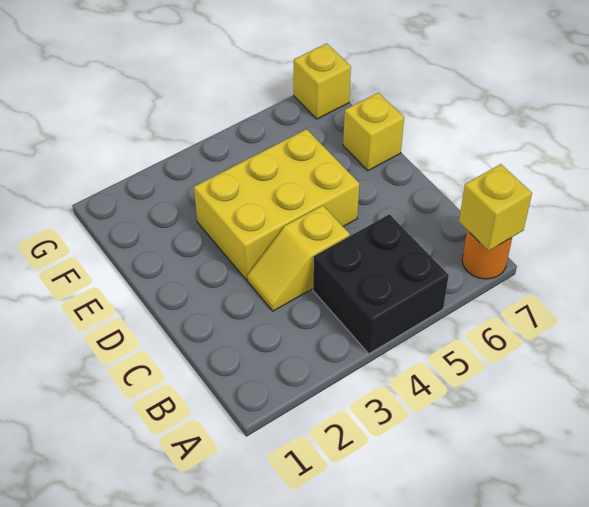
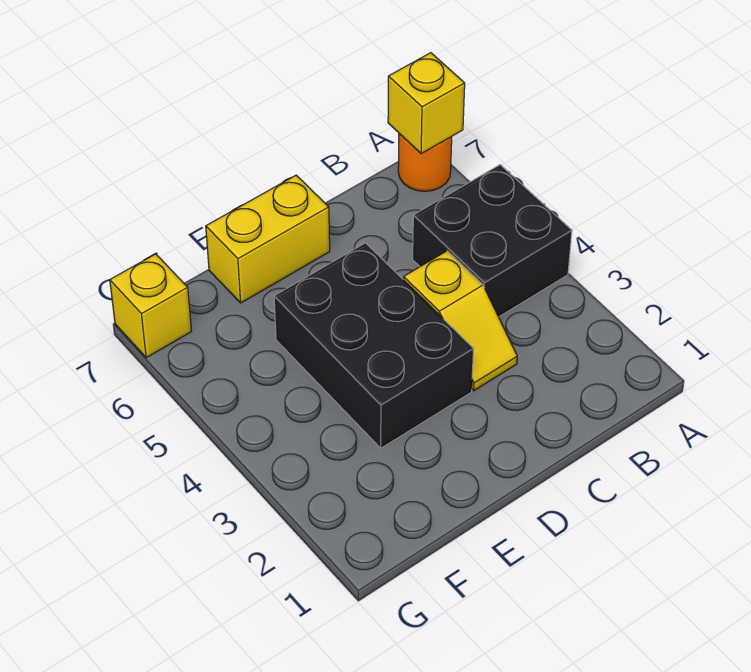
yellow 2x3 brick [194,129,359,280] -> black 2x3 brick [274,243,474,448]
yellow 1x1 brick [343,93,404,171] -> yellow 1x2 brick [206,175,330,303]

